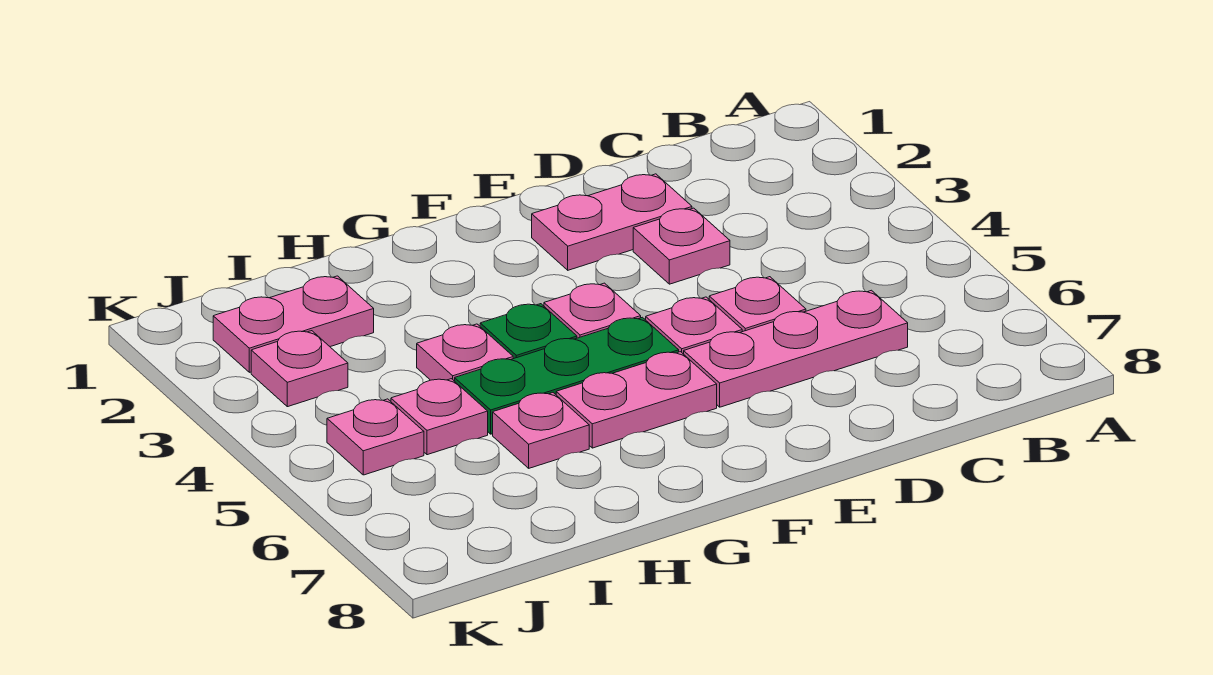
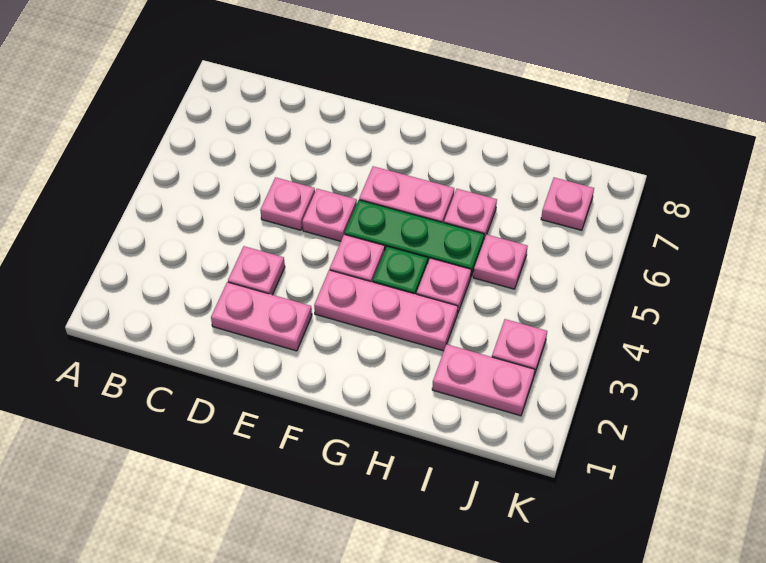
pink 1x3 plate [684,290,908,407] -> pink 1x3 plate moved to [314,270,458,351]
pink 1x1 plate [327,399,424,475] -> pink 1x1 plate moved to [541,178,594,230]

